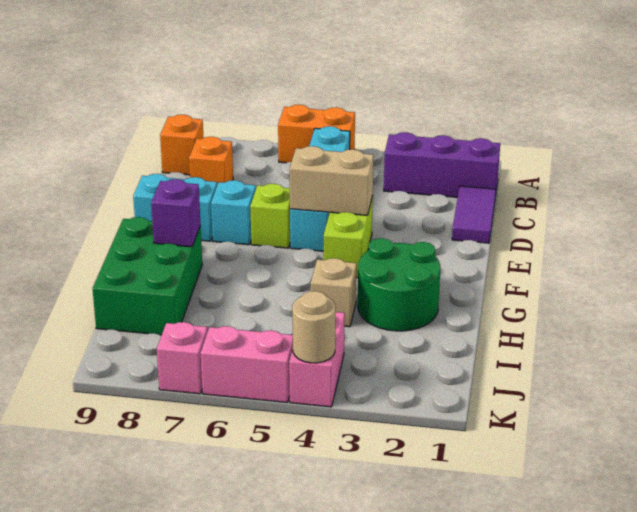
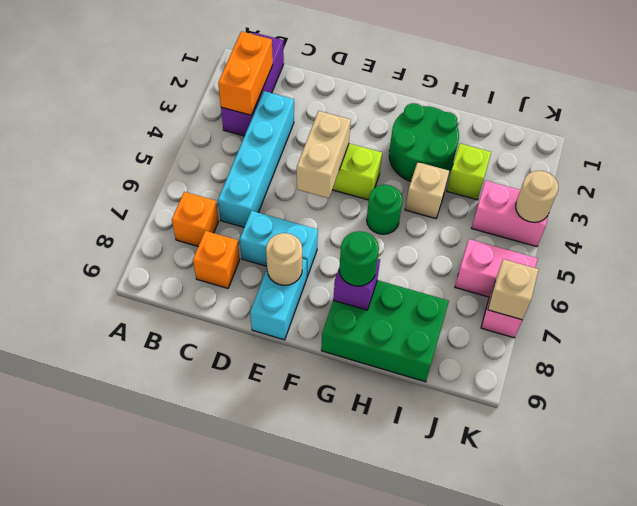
orange 1x2 brick [278,105,355,163] -> orange 1x2 brick moved to [218,31,273,115]
cyan 1x4 brick [290,126,350,251] -> cyan 1x4 brick turned to [218,91,294,227]
orange 1x1 brick [160,115,203,175] -> orange 1x1 brick moved to [172,192,219,246]
purple 1x2 tile [452,186,496,243] -> none
lime 1x1 brick [250,184,290,248] -> lime 1x1 brick moved to [447,144,491,200]
cyan 1x1 brick [211,180,256,245] -> cyan 1x2 brick [240,211,318,277]
none -> tan 1x1 round brick [266,233,302,285]
none -> green 1x1 round brick [367,185,403,234]
none -> green 1x1 round brick [339,231,379,286]
pink 1x2 brick [201,326,293,403] -> pink 1x2 brick turned to [455,239,538,297]
none -> tan 1x1 brick [488,259,539,320]

